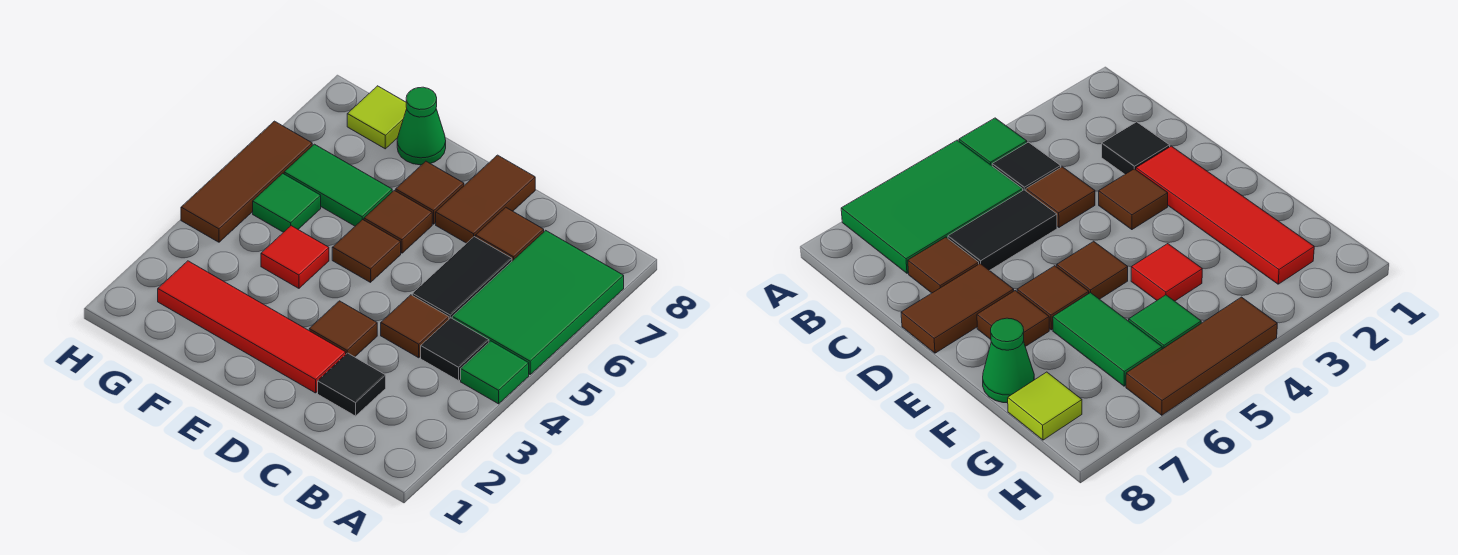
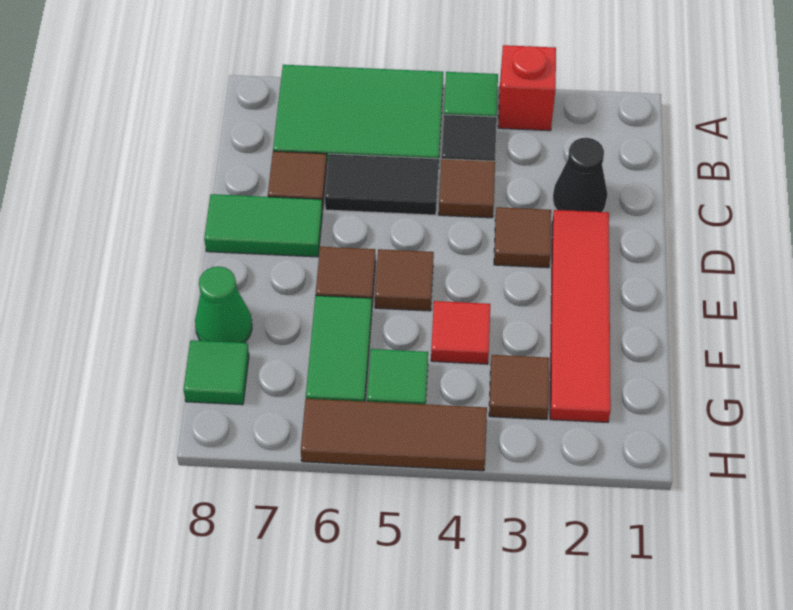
none -> red 1x1 brick [498,45,556,131]
black 1x1 tile [318,353,386,416] -> black 1x1 cone [553,138,608,212]
brown 1x2 tile [436,155,535,243] -> green 1x2 tile [204,194,323,257]
brown 1x1 tile [396,161,464,224] -> brown 1x1 tile moved to [489,355,549,419]
lime 1x1 tile [347,86,407,149] -> green 1x1 tile [184,340,249,405]

